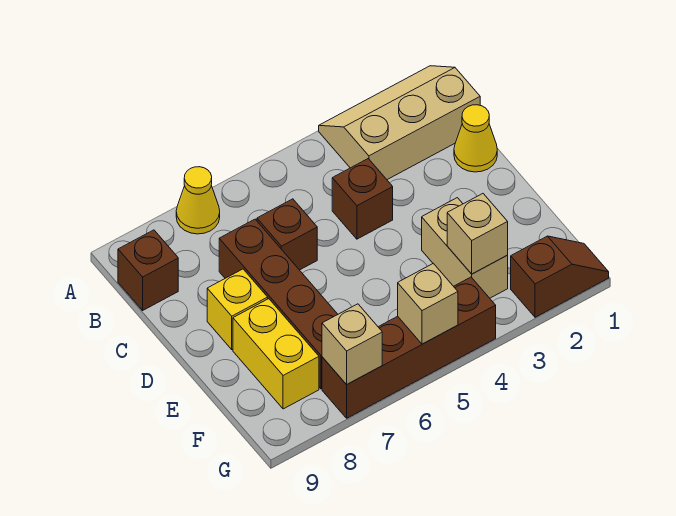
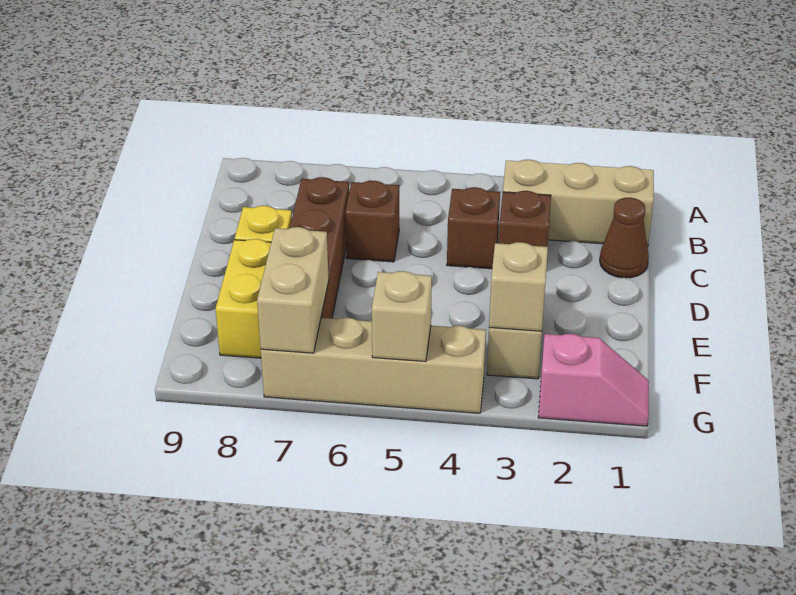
yellow 1x1 cone [176,167,220,234] -> none
brown 1x1 brick [118,230,178,310] -> brown 1x1 brick moved to [499,191,551,247]
yellow 1x1 cone [454,105,497,172] -> brown 1x1 cone [600,198,649,278]
brown 1x2 slope [511,236,609,317] -> pink 1x2 slope [538,334,649,426]
brown 1x4 brick [322,277,496,418] -> tan 1x4 brick [261,318,486,413]
tan 1x1 brick [322,304,382,385] -> tan 1x2 brick [257,227,329,353]

